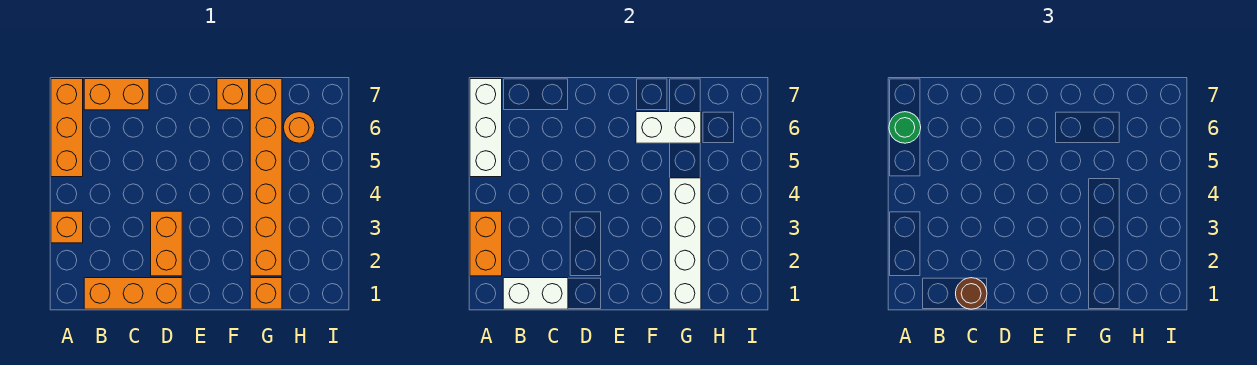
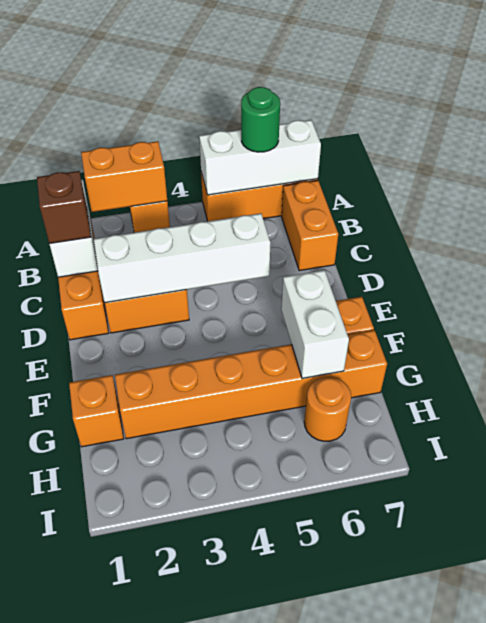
brown 1x1 round brick [956,278,987,309] -> brown 1x1 brick [37,171,91,244]
white 1x4 brick [669,178,701,309] -> white 1x4 brick moved to [93,213,270,303]

